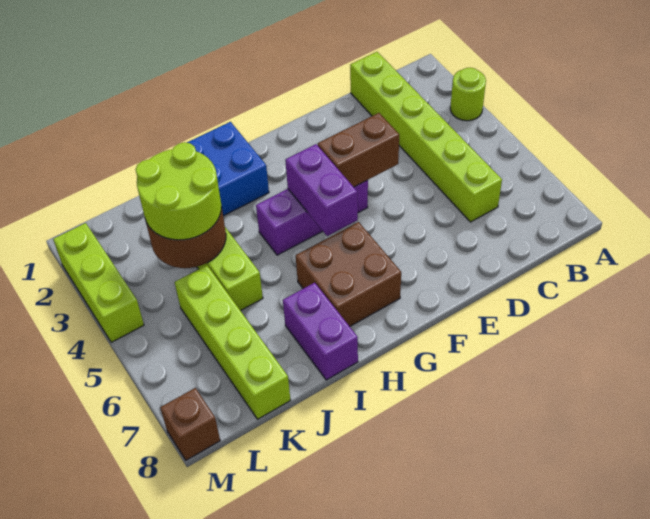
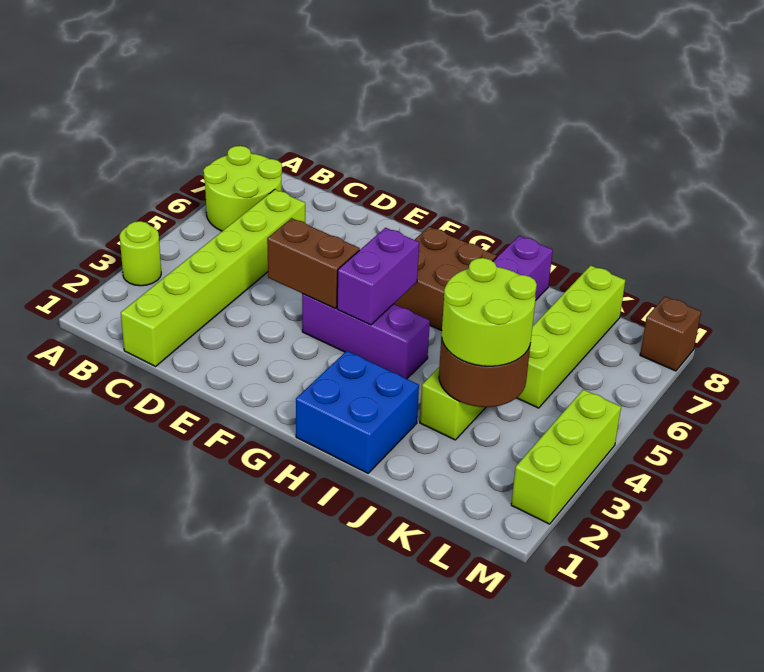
none -> lime 2x2 round brick [203,146,282,231]

